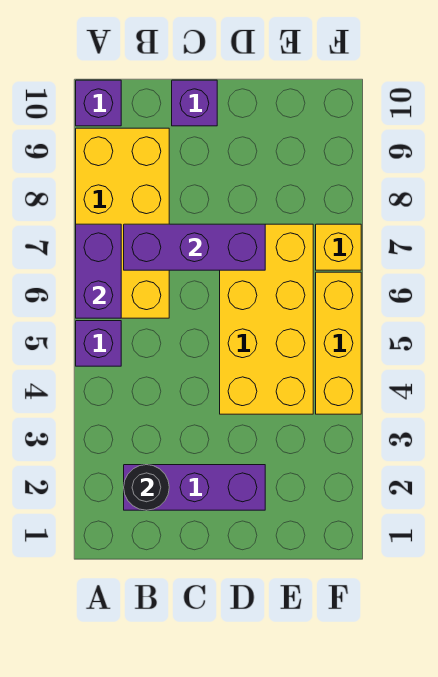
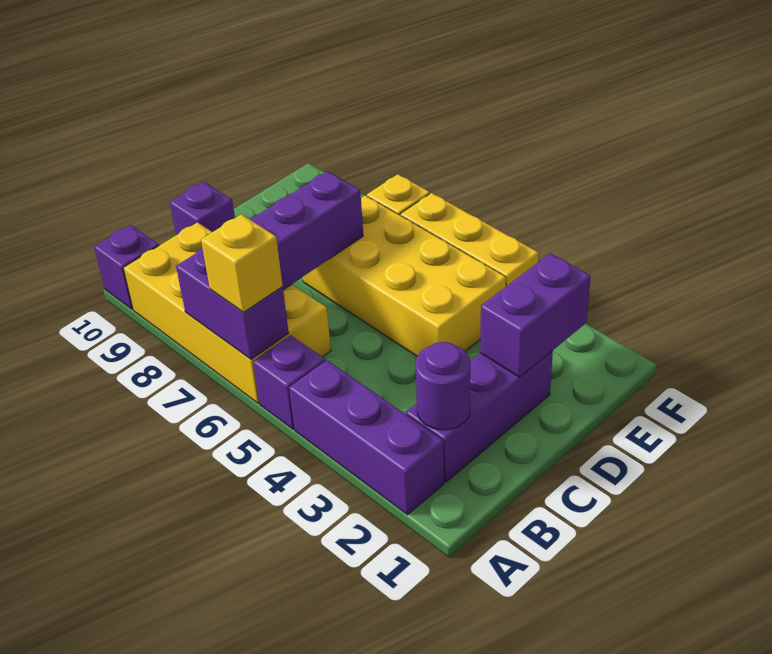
none -> purple 1x3 brick [289,360,444,515]
none -> yellow 1x1 brick [201,214,283,312]
black 1x1 round brick [124,465,169,510] -> purple 1x1 round brick [415,342,470,430]
none -> purple 1x2 brick [480,253,591,377]

